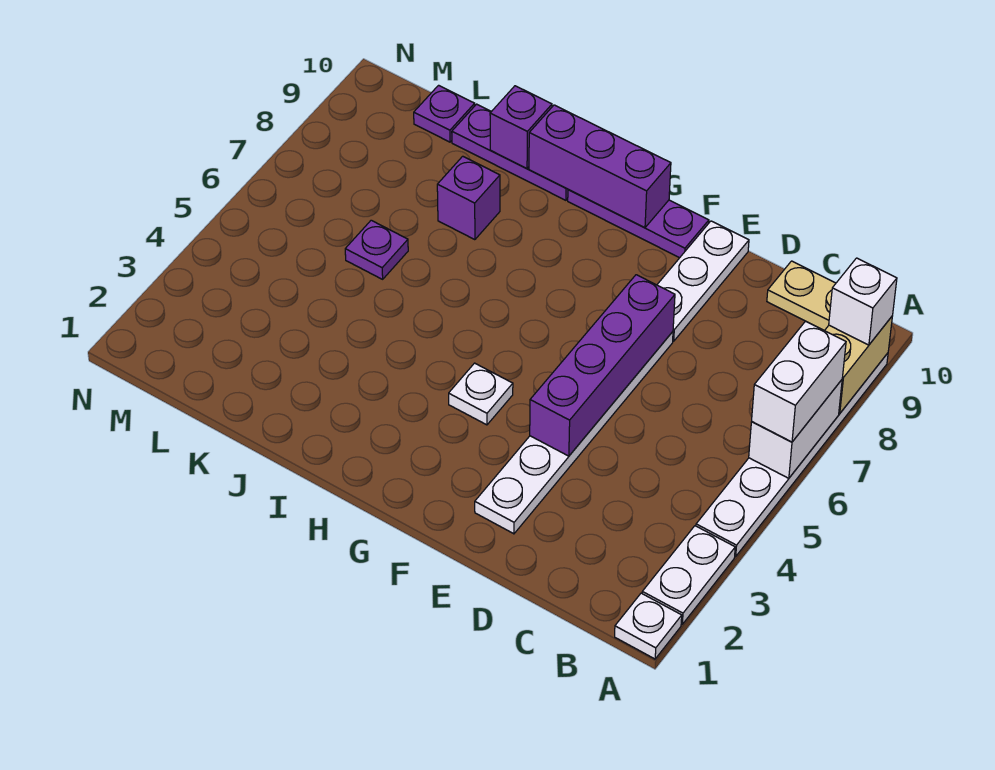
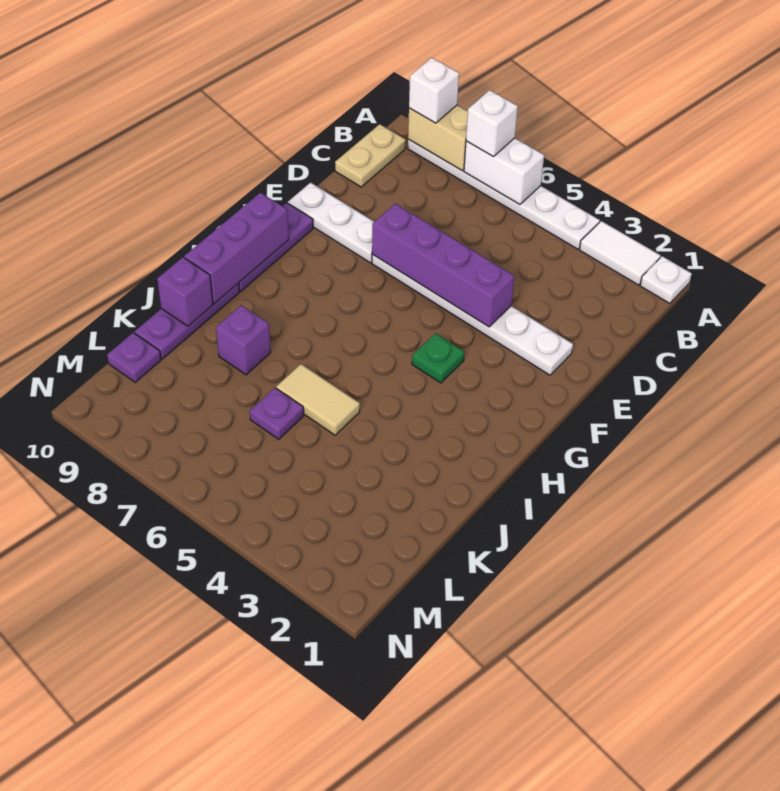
white 1x2 plate [642,526,735,624] -> white 1x2 tile [580,221,660,285]
white 1x2 brick [752,321,846,442] -> white 1x1 brick [466,90,518,157]
white 1x1 plate [449,363,513,425] -> green 1x1 plate [412,333,464,383]
none -> tan 1x2 tile [276,364,360,435]

